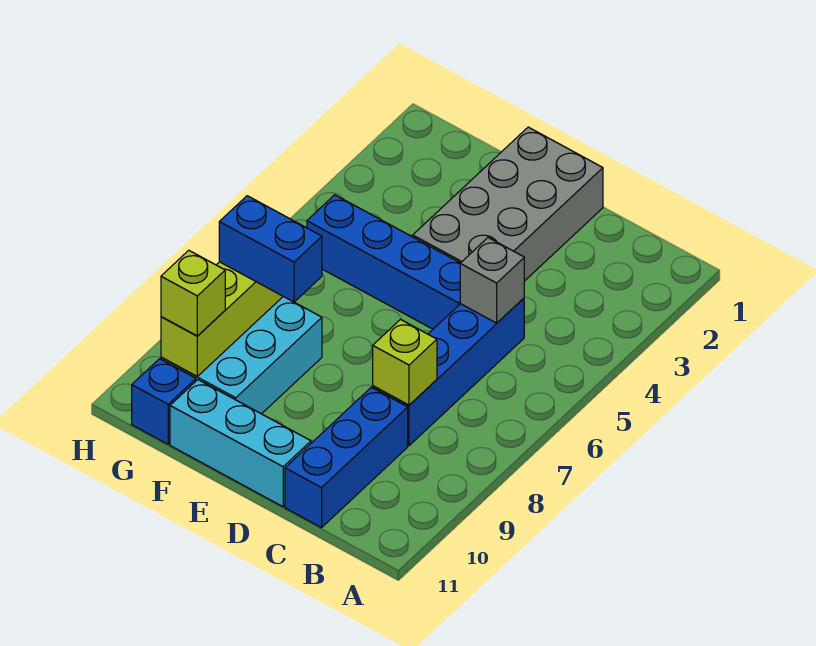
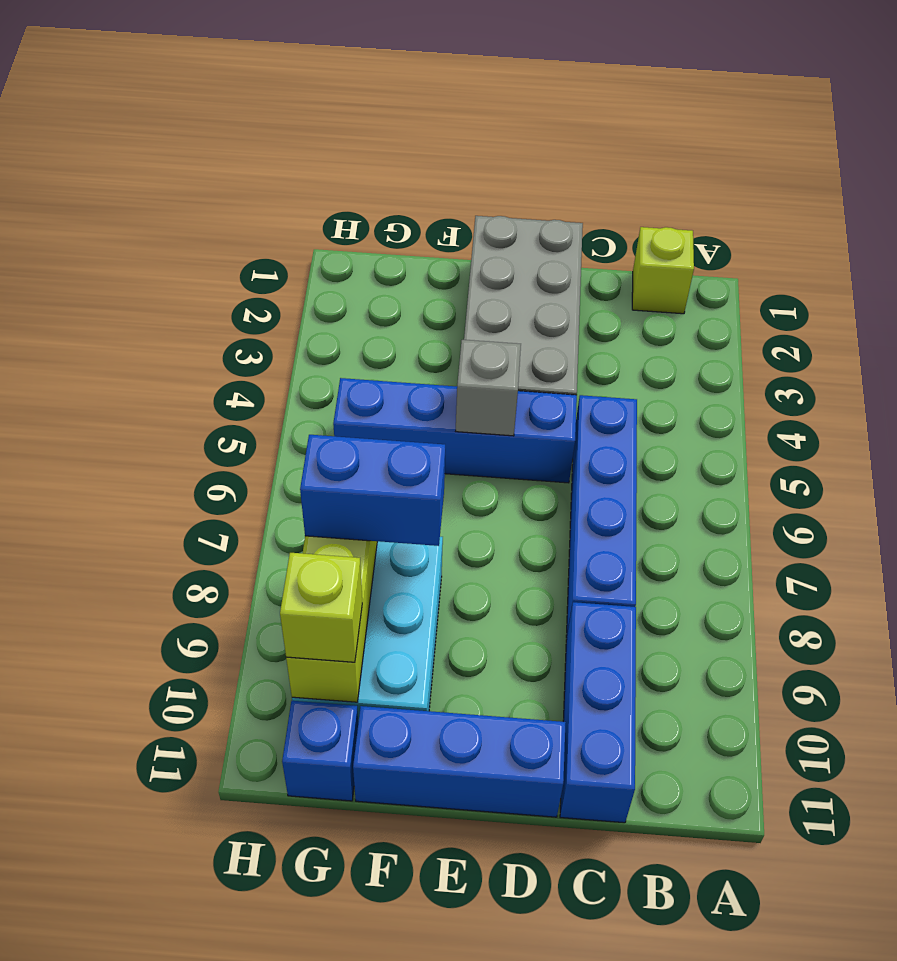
grey 1x1 brick [460,238,524,323] -> grey 1x1 brick moved to [456,340,521,436]
lime 1x1 brick [373,320,437,405] -> lime 1x1 brick moved to [632,227,694,314]
cyan 1x3 brick [170,380,311,507] -> blue 1x3 brick [353,706,566,817]

